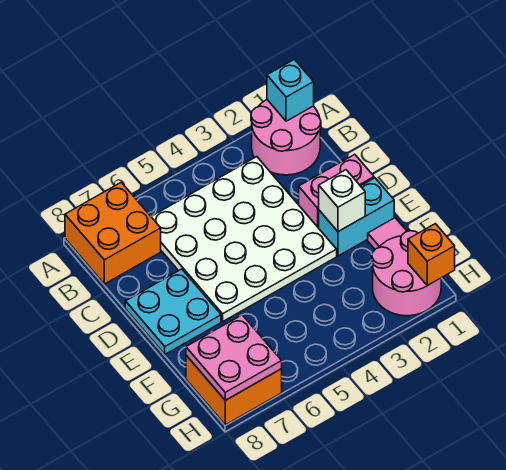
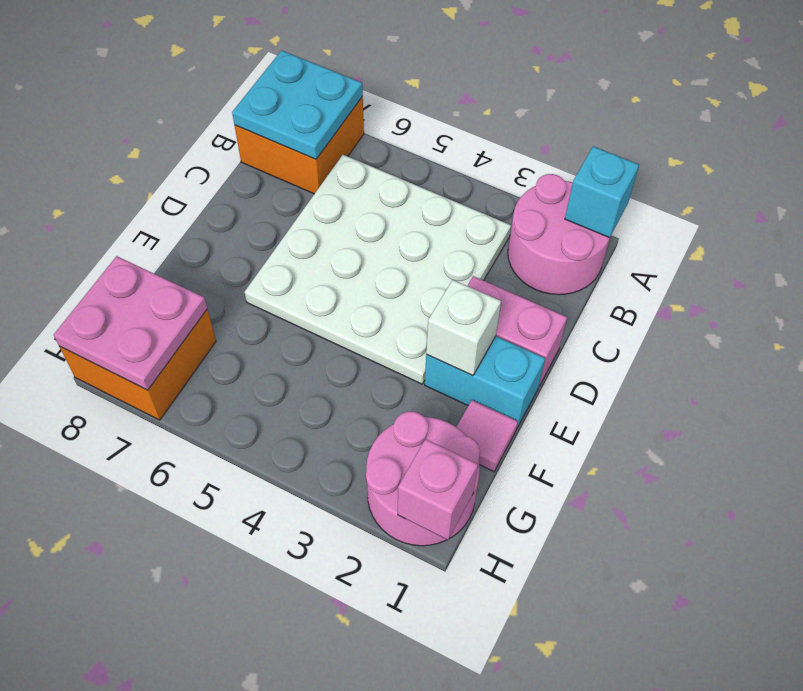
cyan 2x2 plate [125,269,221,354] -> cyan 2x2 plate moved to [232,50,363,159]
orange 1x1 brick [408,224,455,286] -> pink 1x1 brick [398,439,478,540]

